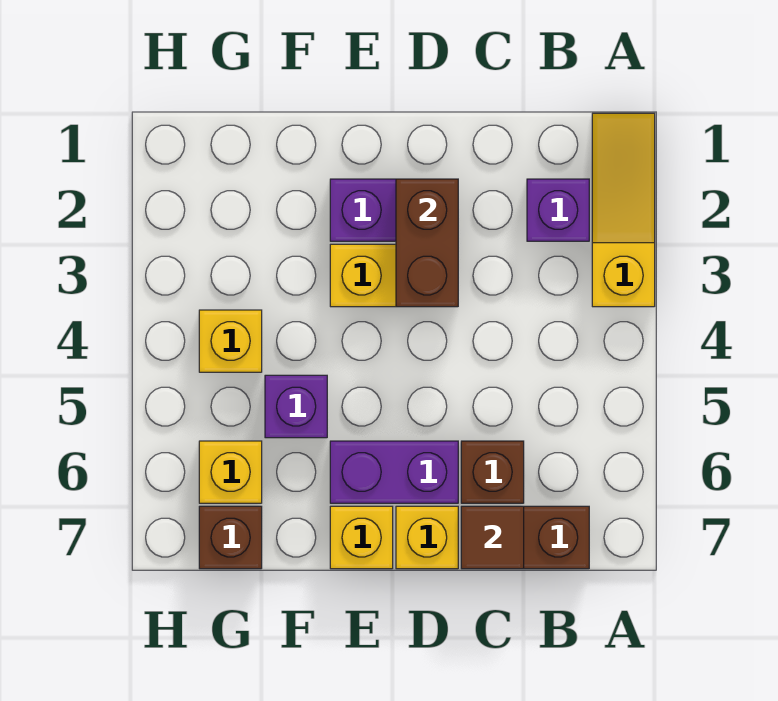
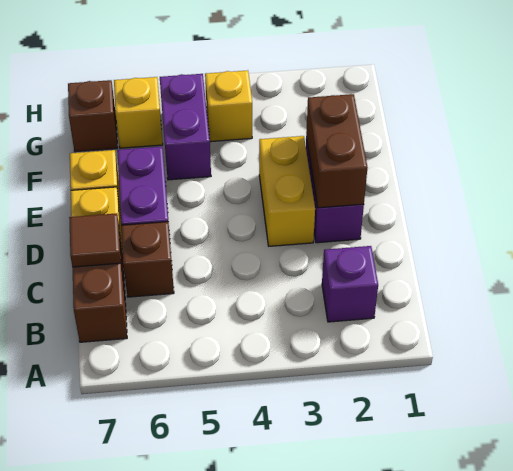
yellow 1x3 slope [592,113,655,307] -> none
brown 1x2 brick [396,179,458,307] -> brown 1x2 brick turned to [306,94,368,208]
purple 1x1 brick [265,375,327,438] -> purple 1x2 brick [160,74,211,180]

